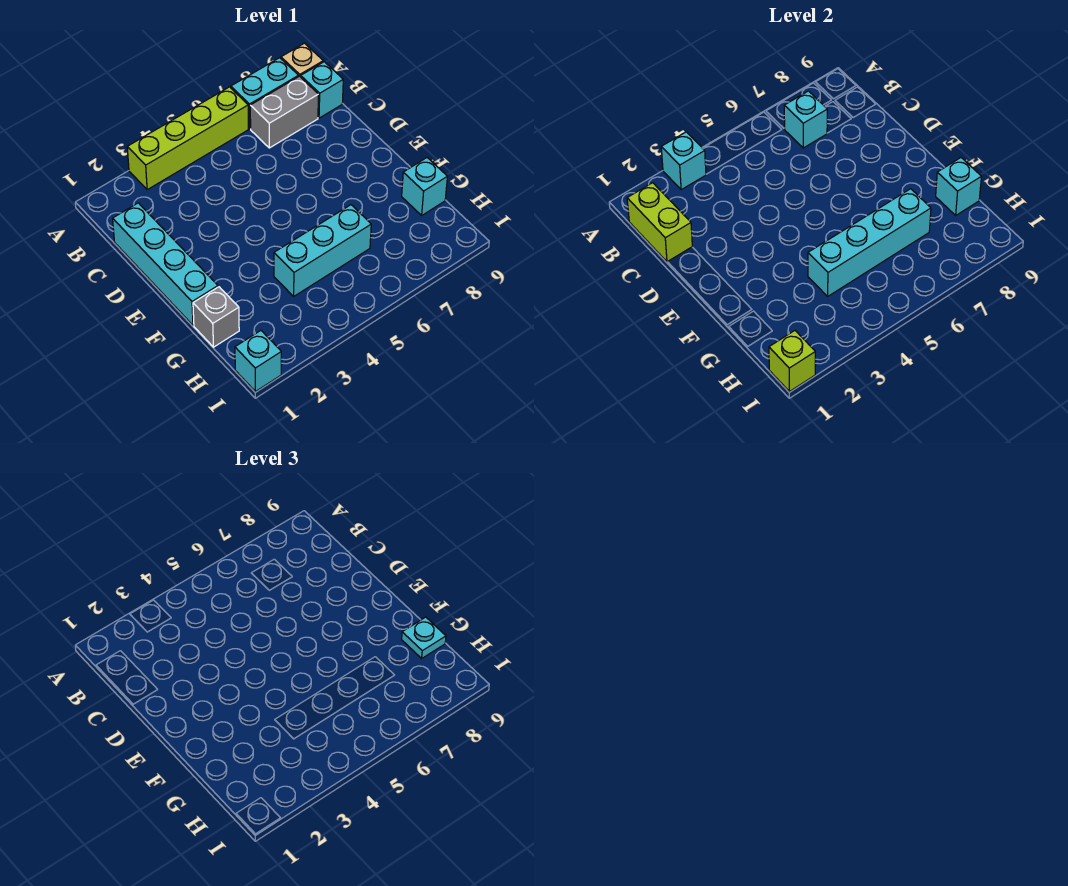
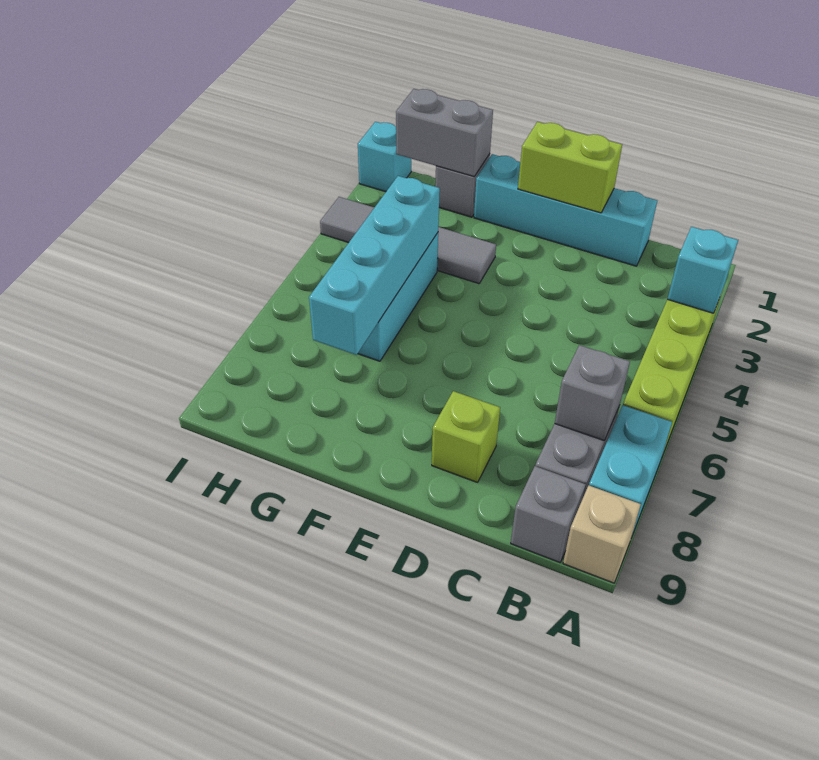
lime 1x2 brick [627,183,692,262] -> lime 1x2 brick moved to [518,122,622,213]
cyan 1x1 brick [784,91,827,148] -> grey 1x1 brick [555,345,630,440]
cyan 1x1 brick [301,62,343,118] -> grey 1x1 brick [511,466,586,562]
none -> grey 1x4 tile [320,197,496,284]
none -> grey 1x2 brick [396,89,493,176]
cyan 1x1 brick [402,158,447,215] -> none
cyan 1x1 brick [936,158,981,215] -> none
cyan 1x1 plate [402,617,446,658] -> none
lime 1x1 brick [769,331,815,392] -> lime 1x1 brick moved to [432,391,500,482]

